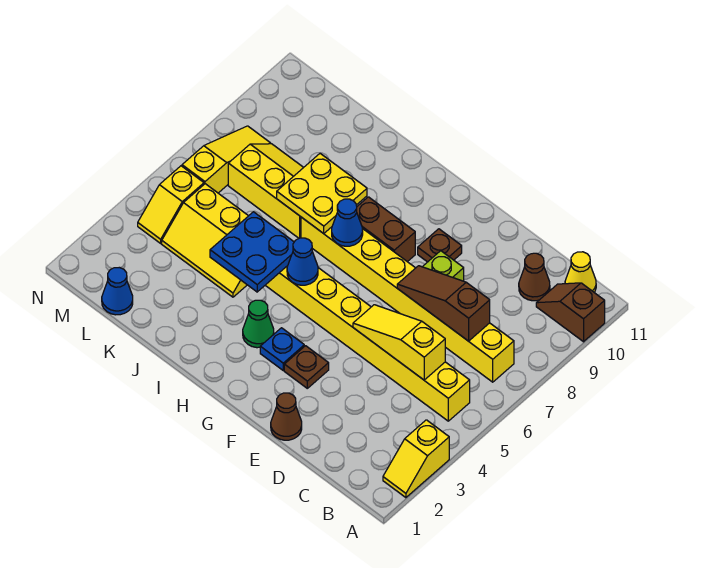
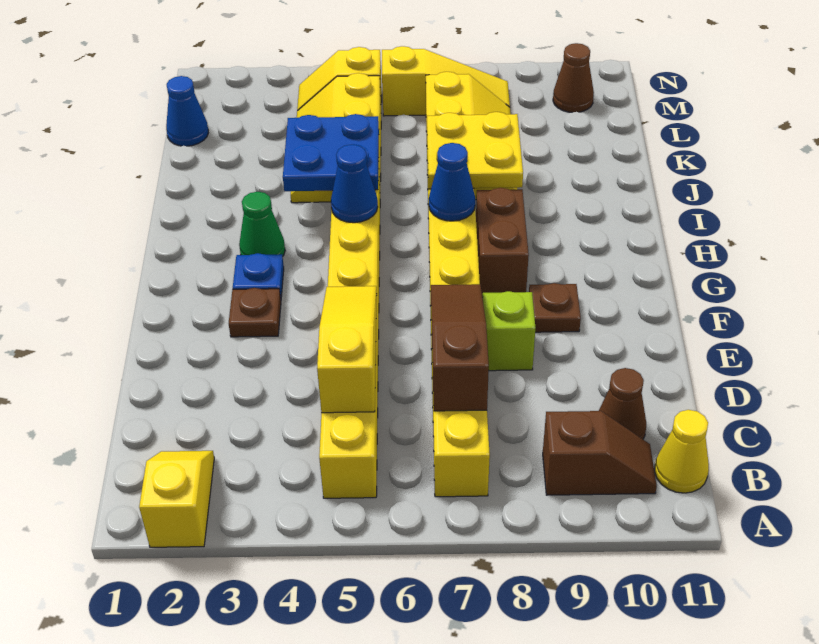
yellow 1x2 slope [383,420,449,498] -> yellow 1x2 slope turned to [139,451,214,547]
brown 1x2 slope [536,283,605,342] -> brown 1x2 slope turned to [543,411,657,495]
brown 1x1 cone [271,393,302,440] -> brown 1x1 cone moved to [553,43,594,112]

